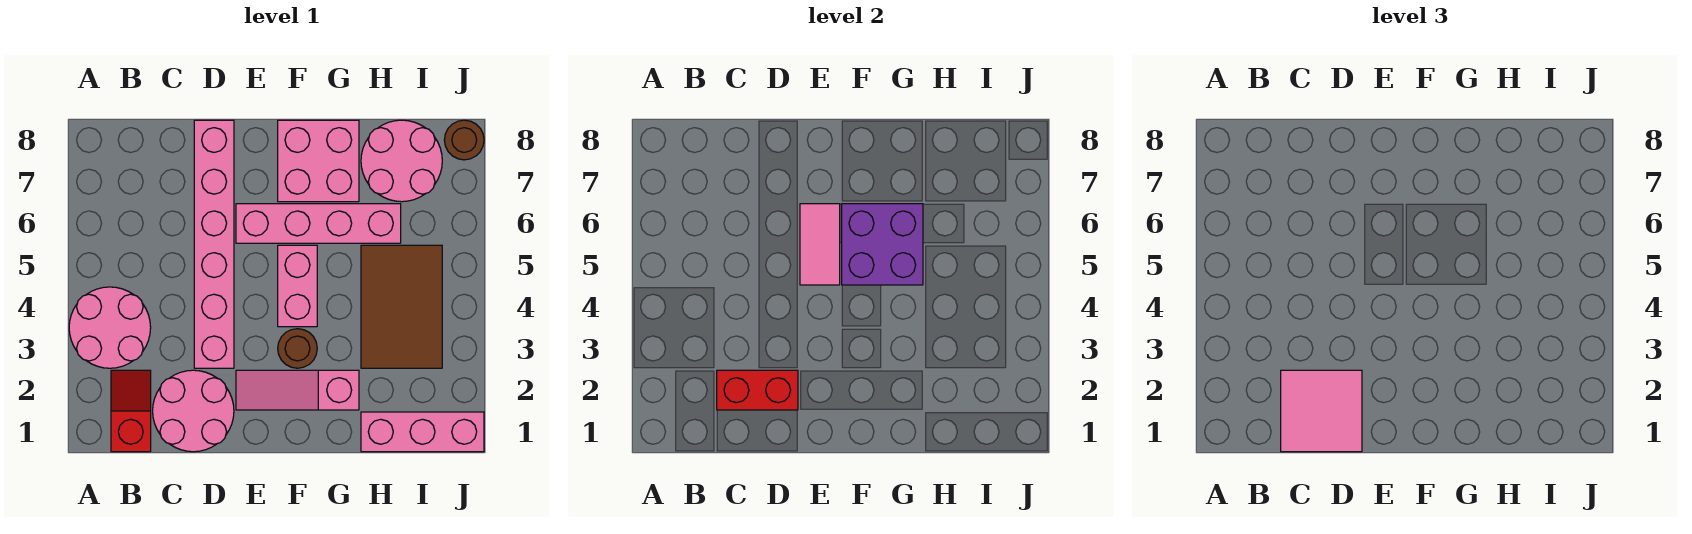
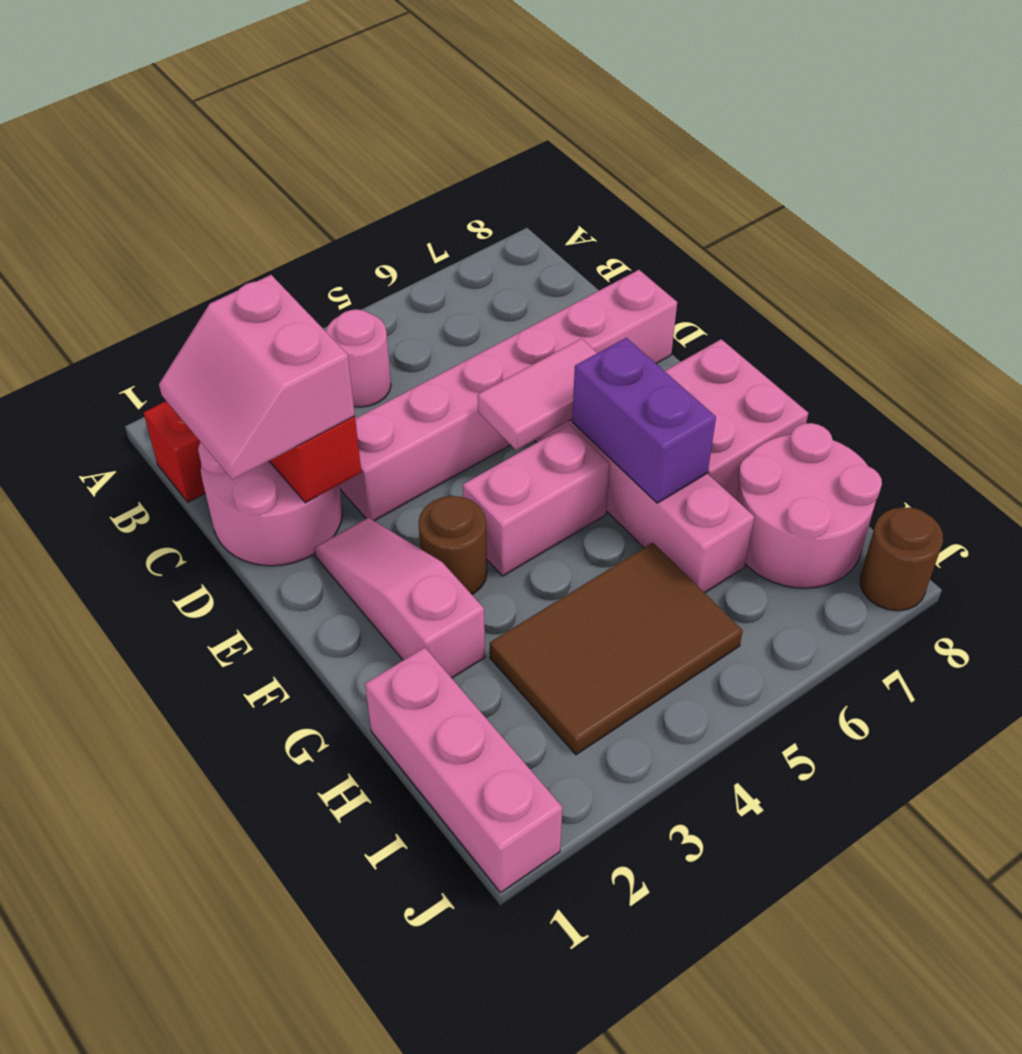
pink 2x2 round brick [69,287,151,368] -> pink 1x1 round brick [326,309,391,407]
pink 2x2 tile [1281,370,1362,452] -> pink 2x2 slope [159,275,355,480]
purple 2x2 brick [842,204,923,285] -> purple 1x2 brick [572,338,716,503]

